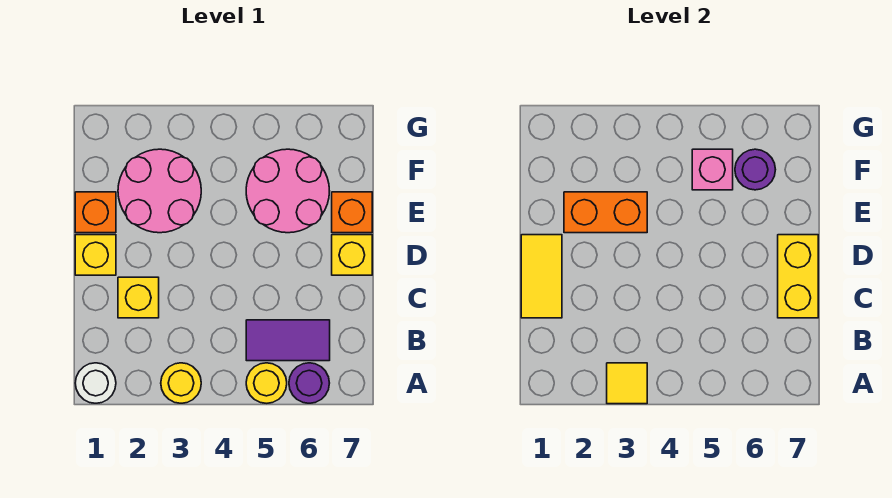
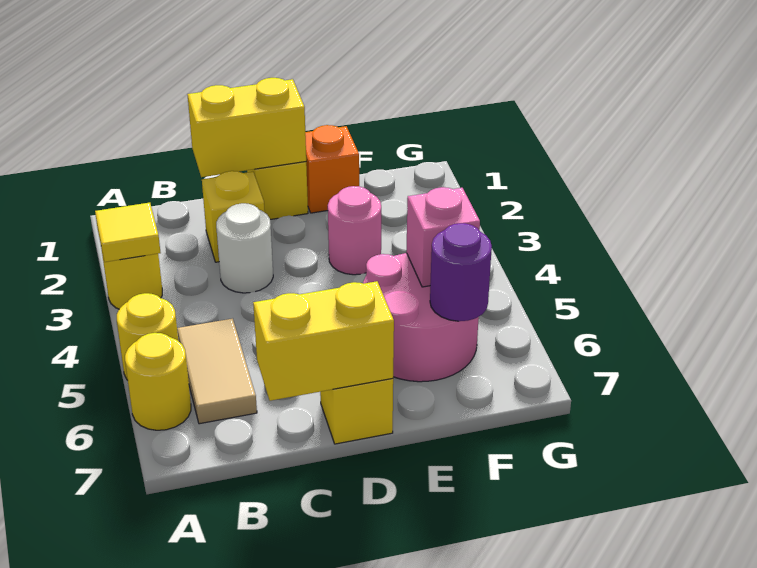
white 1x1 round brick [75,363,116,403] -> white 1x1 round brick moved to [216,203,273,293]
purple 1x1 round brick [289,363,329,403] -> yellow 1x1 round brick [125,333,191,430]
purple 1x2 tile [246,320,330,361] -> tan 1x2 tile [177,319,257,424]
yellow 1x2 tile [521,235,562,318] -> yellow 1x2 brick [187,78,306,177]
pink 2x2 round brick [118,149,201,233] -> pink 1x1 round brick [328,186,381,275]
orange 1x2 brick [564,192,647,233] -> none
orange 1x1 brick [332,192,372,233] -> none

